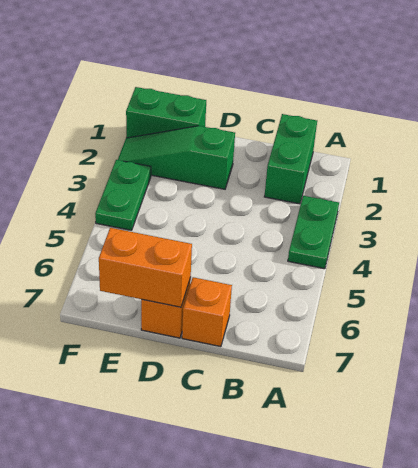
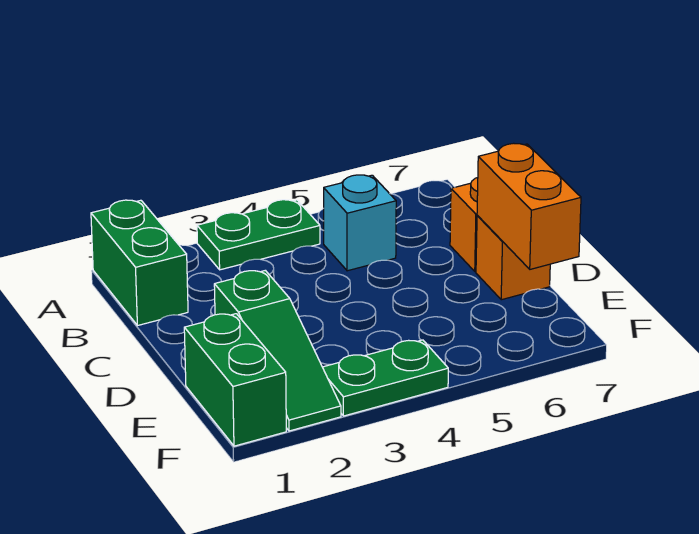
green 1x2 brick [264,114,317,204] -> green 1x2 brick turned to [91,200,188,326]
none -> cyan 1x1 brick [324,175,396,271]

